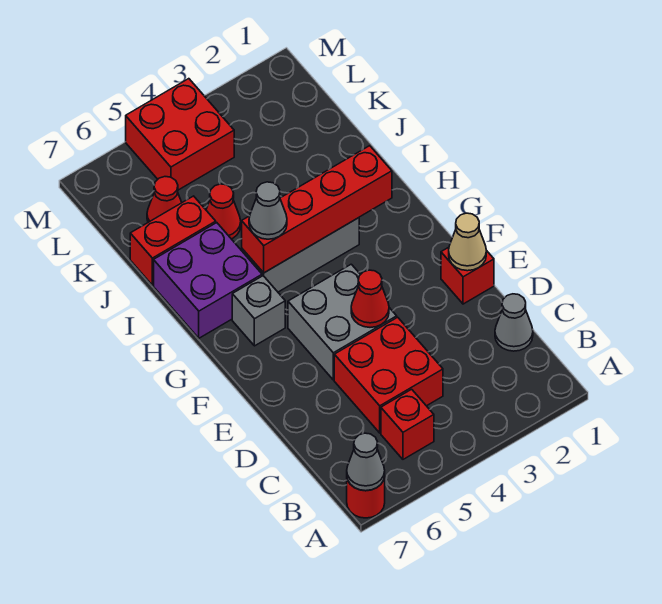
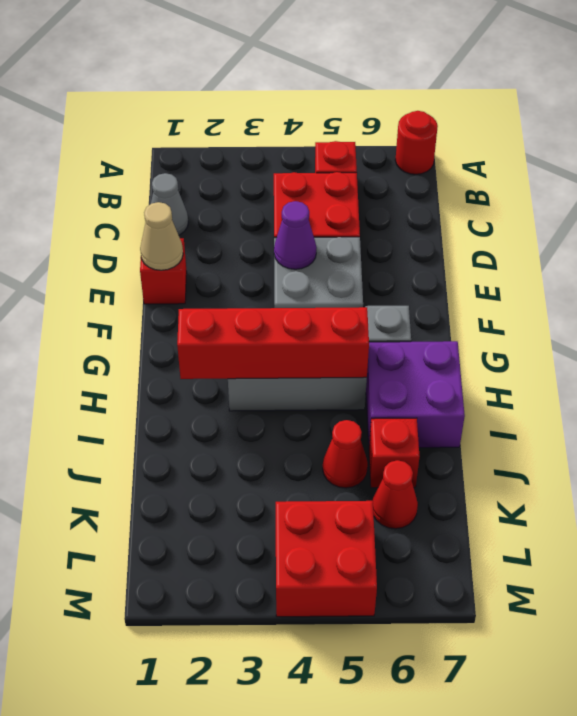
grey 1x1 cone [347,433,385,491] -> none
red 1x1 cone [351,270,389,327] -> purple 1x1 cone [274,201,317,269]
grey 1x1 cone [249,182,287,239] -> none
red 1x2 brick [130,196,216,285] -> red 1x1 brick [369,418,420,488]

